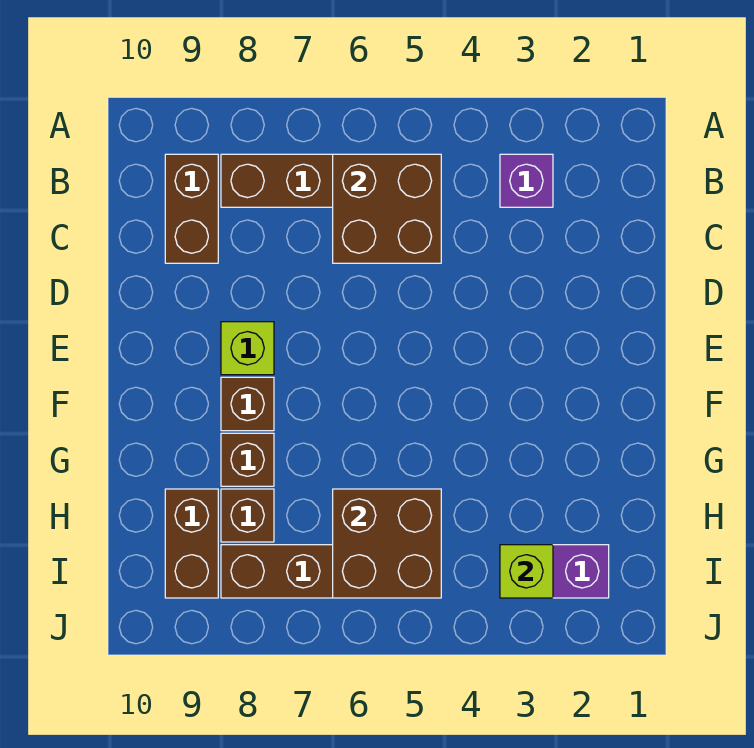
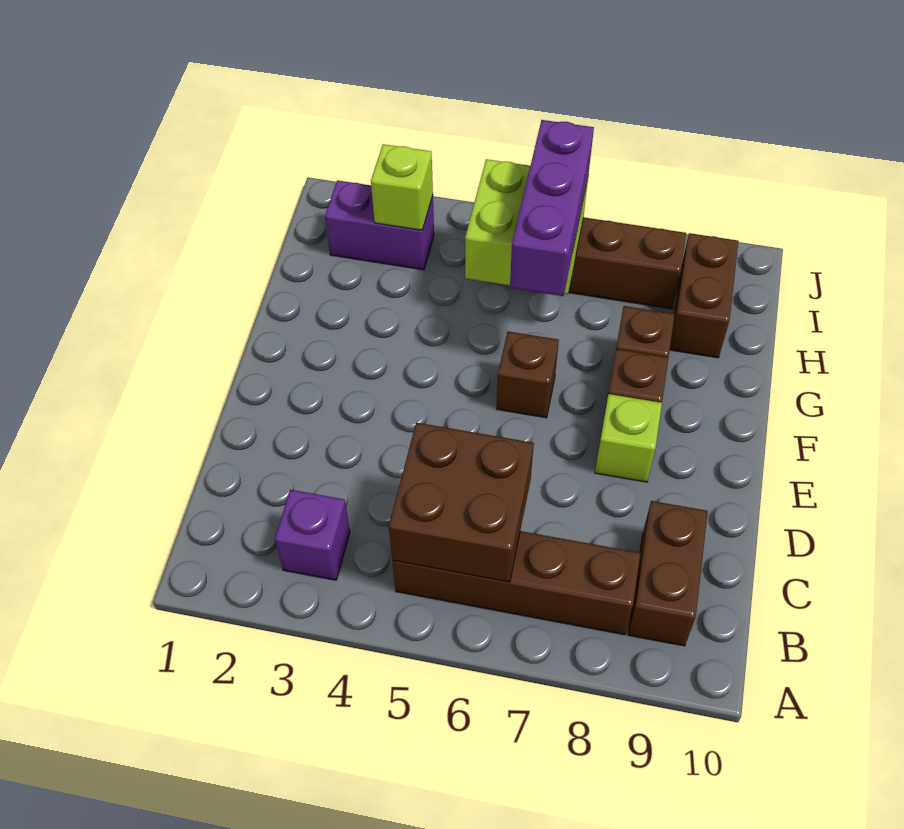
none -> purple 1x3 brick [510,120,594,296]
brown 2x2 brick [333,489,441,598] -> lime 2x2 brick [465,159,588,295]
brown 1x1 brick [221,489,274,542] -> brown 1x1 brick moved to [497,331,559,418]

